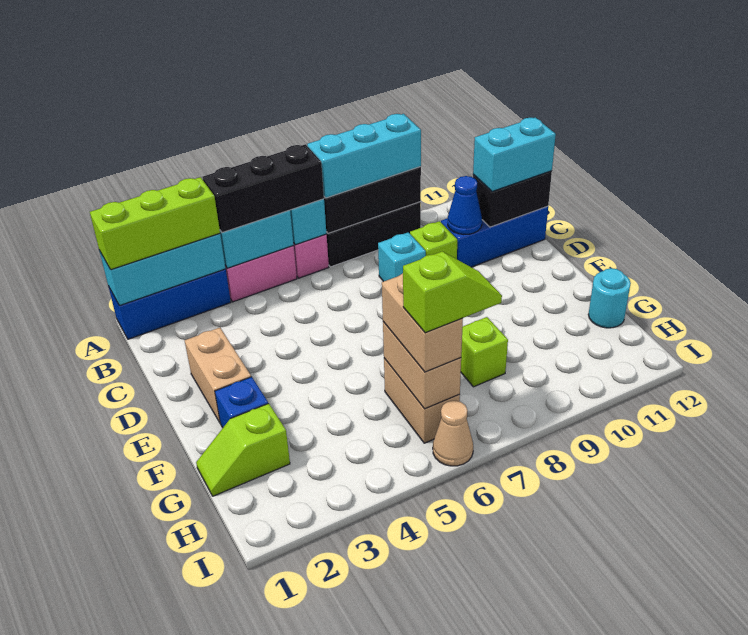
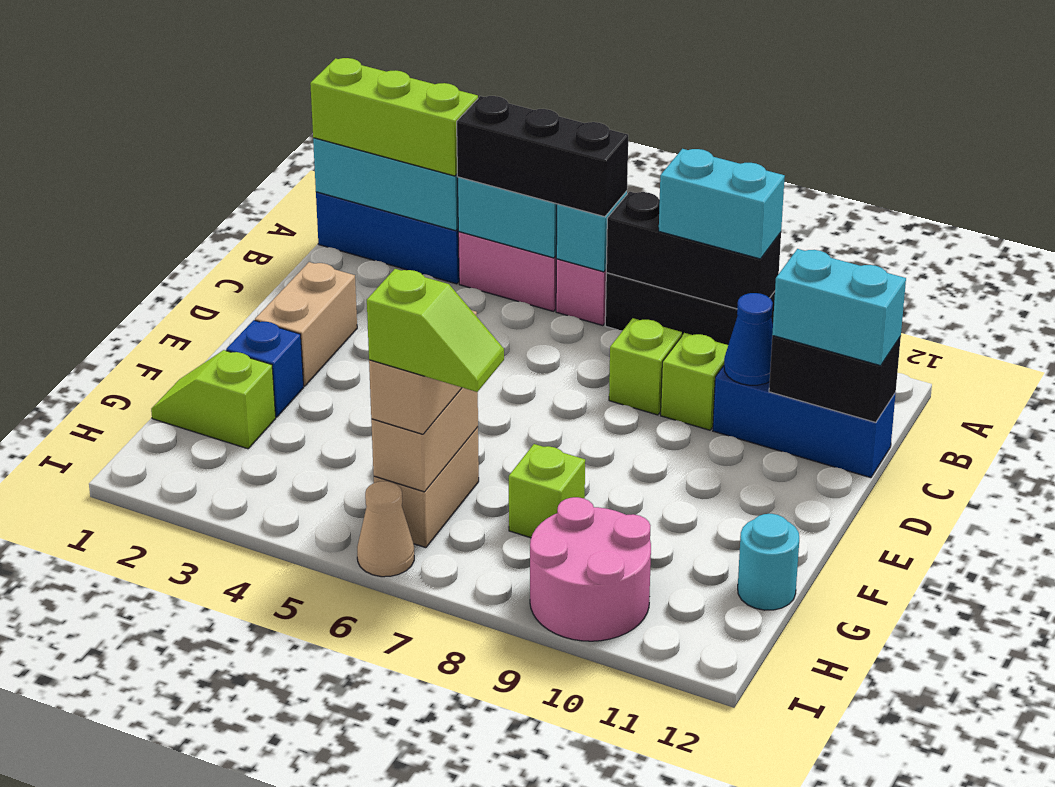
cyan 1x3 brick [307,114,421,198] -> cyan 1x2 brick [659,149,785,259]
cyan 1x1 brick [378,232,426,282] -> lime 1x1 brick [609,318,682,415]
none -> pink 2x2 round brick [530,497,651,641]

